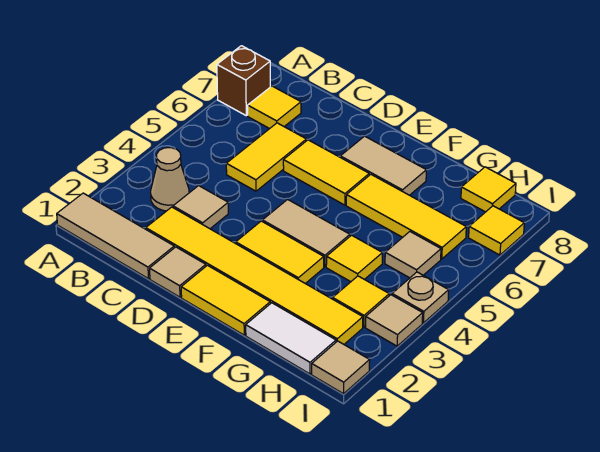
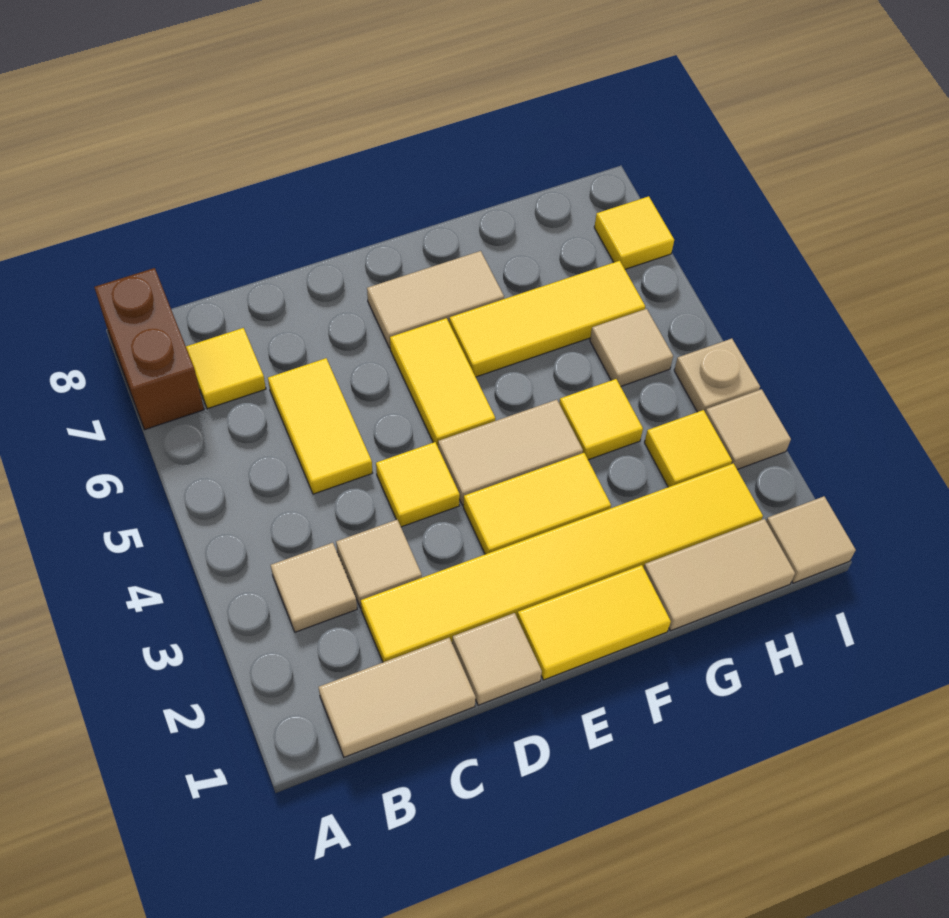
tan 1x3 tile [57,193,174,279] -> tan 1x2 tile [319,638,476,757]
brown 1x1 brick [217,46,270,116] -> brown 1x2 brick [94,268,204,430]
tan 1x1 cone [151,148,189,211] -> tan 1x1 tile [271,543,357,632]
yellow 1x2 tile [283,140,369,205] -> yellow 1x2 tile turned to [390,318,495,446]
white 1x2 tile [246,303,336,374] -> tan 1x2 tile [644,519,795,631]
yellow 1x1 tile [461,167,516,212] -> yellow 1x1 tile moved to [376,442,460,527]

